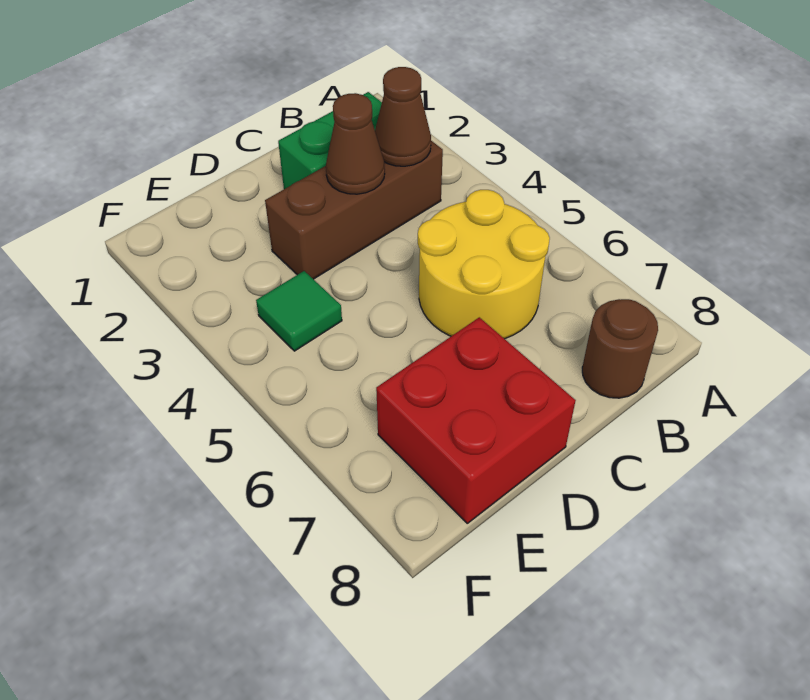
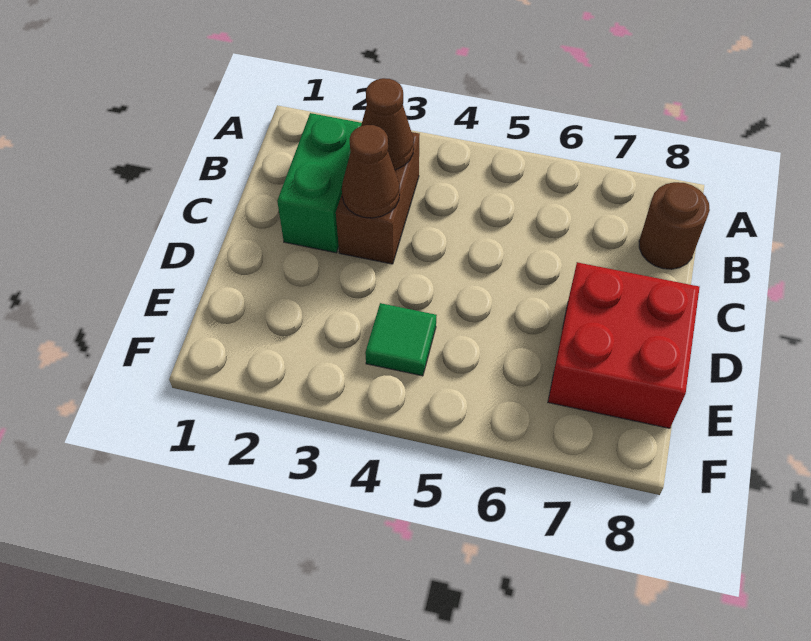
brown 1x3 brick [265,141,443,279] -> brown 1x2 brick [336,132,420,264]
yellow 2x2 round brick [418,190,550,339] -> none

